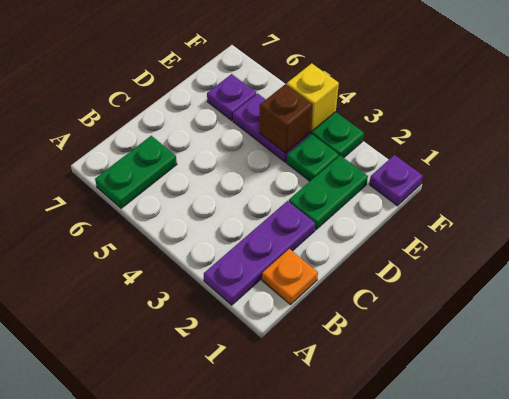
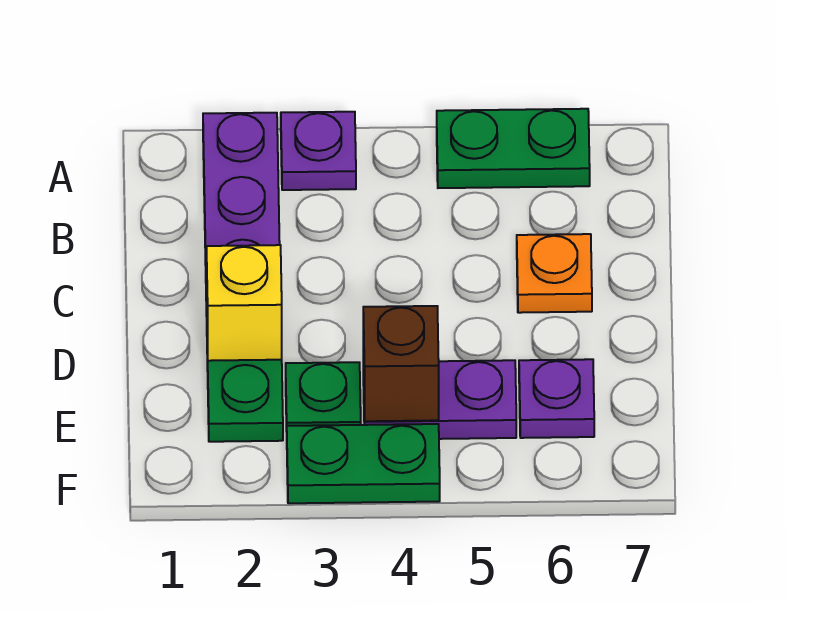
green 1x2 plate [95,136,177,208] -> green 1x2 plate turned to [437,109,590,188]
orange 1x1 plate [262,249,318,305] -> orange 1x1 plate moved to [517,234,592,313]
purple 1x1 plate [369,155,423,206] -> purple 1x1 plate moved to [281,112,356,190]
yellow 1x1 brick [287,63,339,131] -> yellow 1x1 brick moved to [206,245,282,361]

